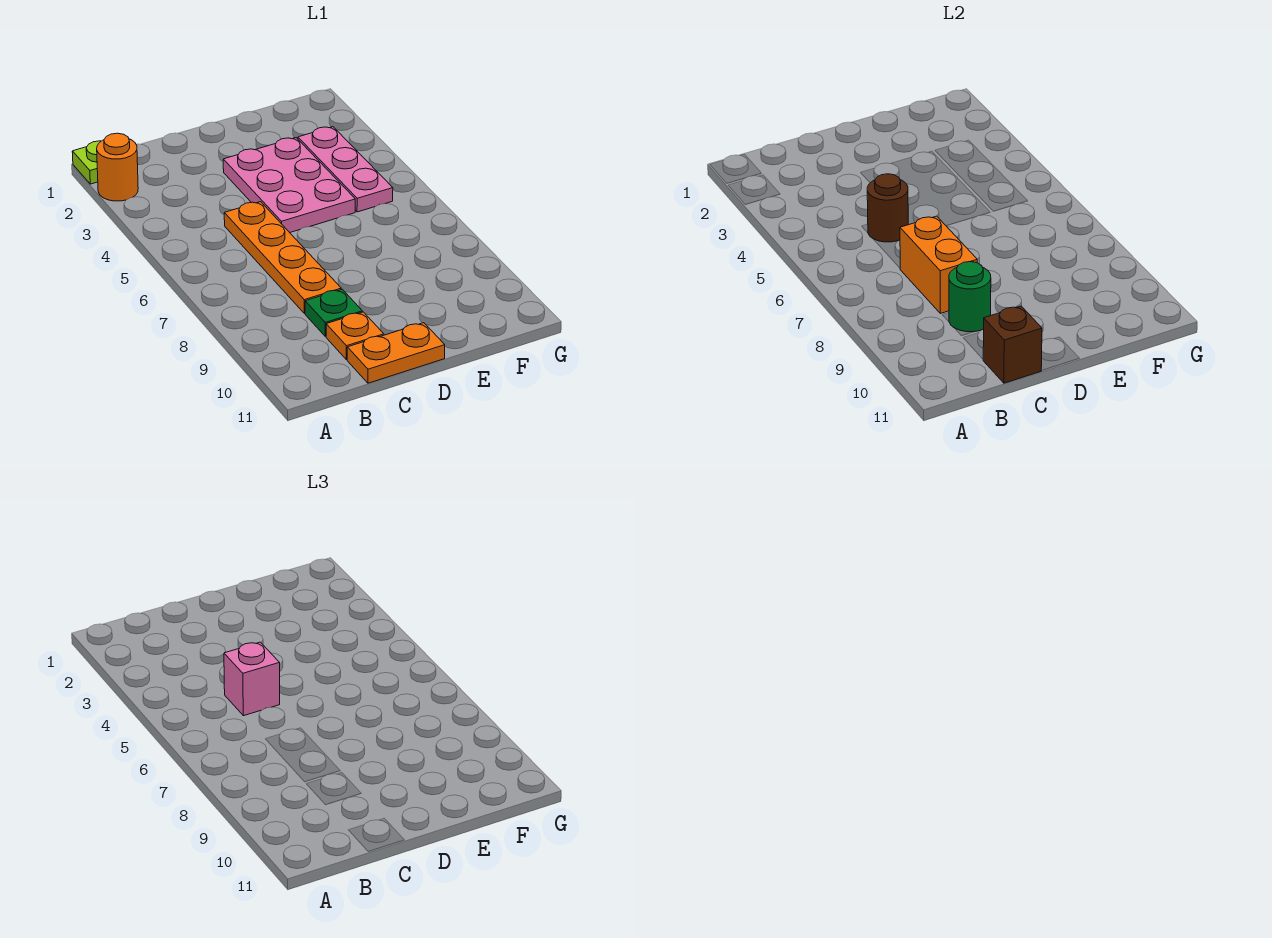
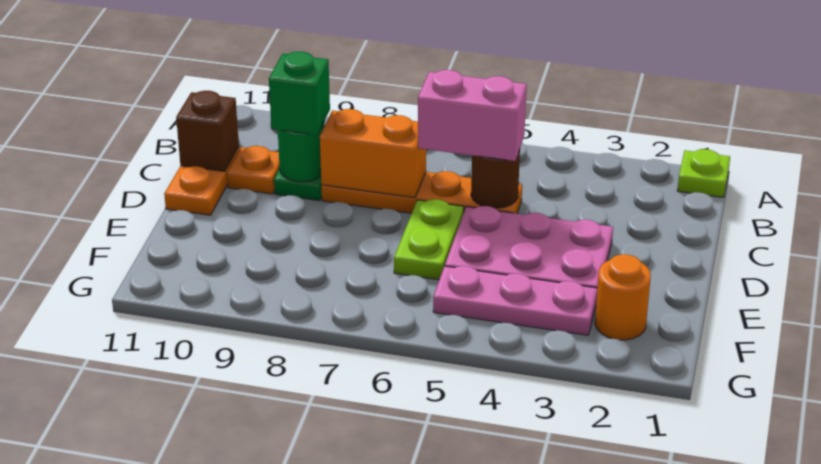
orange 1x1 round brick [97,133,138,201] -> orange 1x1 round brick moved to [595,254,651,340]
pink 1x1 brick [224,642,280,716] -> pink 1x2 brick [418,70,527,161]
none -> green 1x1 brick [269,52,330,135]
none -> lime 1x2 plate [394,199,464,280]

